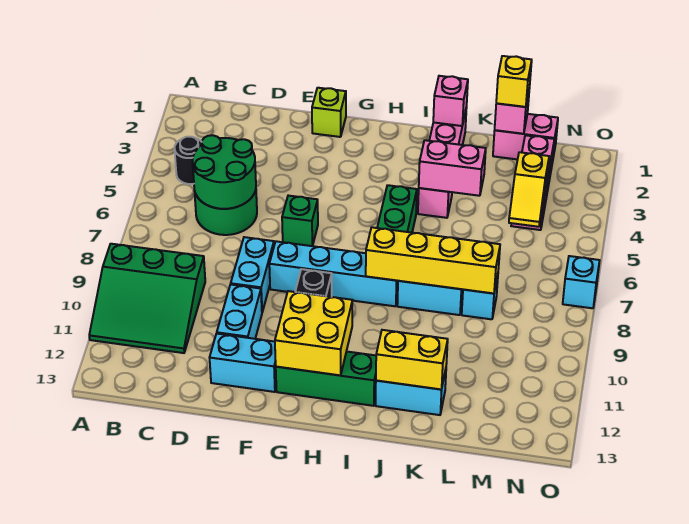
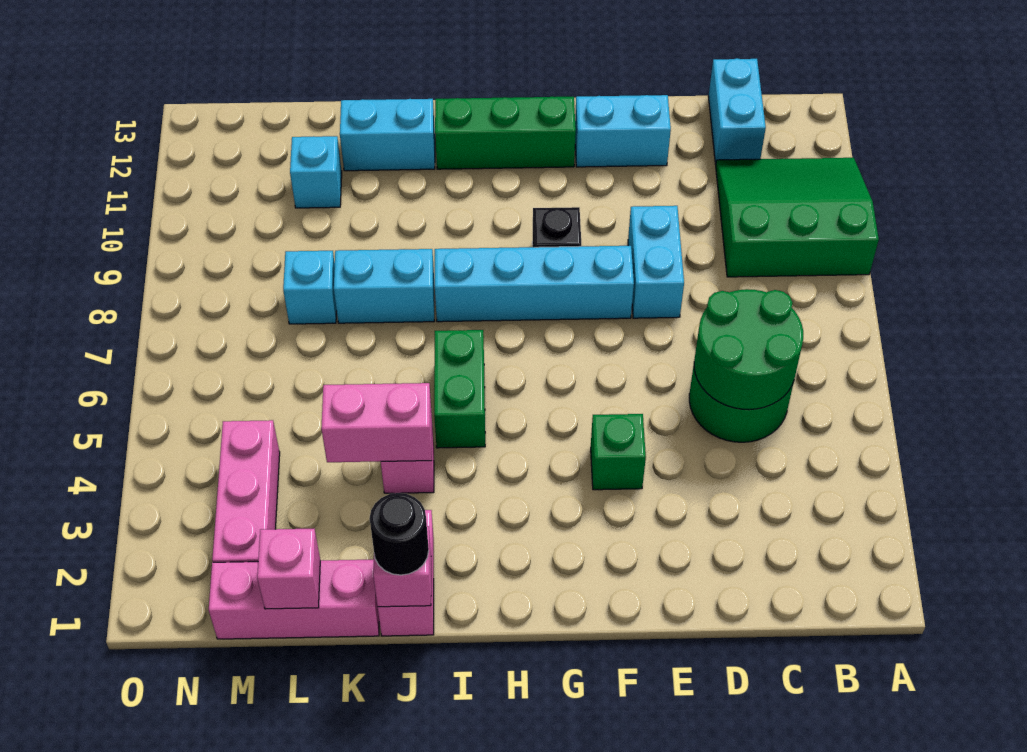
black 1x1 round brick [175,137,202,184] -> black 1x1 round brick moved to [370,493,429,575]
cyan 1x2 brick [217,284,262,339] -> cyan 1x2 brick moved to [708,58,766,164]
lime 1x1 brick [312,88,346,137] -> none
green 1x1 brick [282,196,318,246] -> green 1x1 brick moved to [591,414,646,490]
yellow 2x2 brick [275,291,353,375] -> none
yellow 1x4 brick [366,227,500,293] -> none
yellow 1x2 brick [376,330,448,389] -> none
pink 1x2 brick [493,114,558,160] -> pink 1x3 brick [209,560,379,639]
yellow 1x1 brick [496,56,532,107] -> none
yellow 1x2 slope [509,152,549,227] -> none
cyan 1x1 brick [563,256,600,308] -> cyan 1x1 brick moved to [290,136,342,208]

